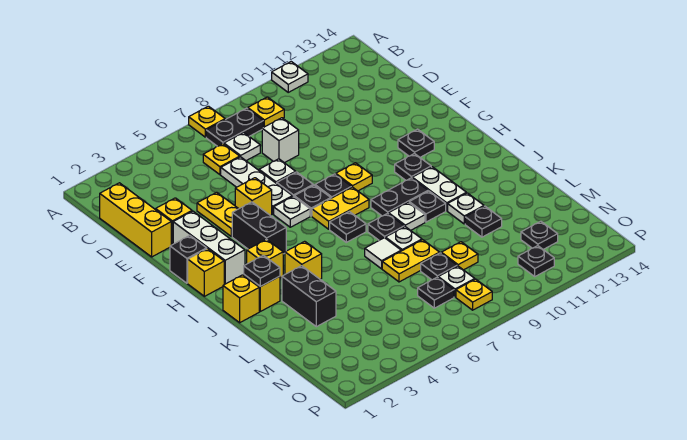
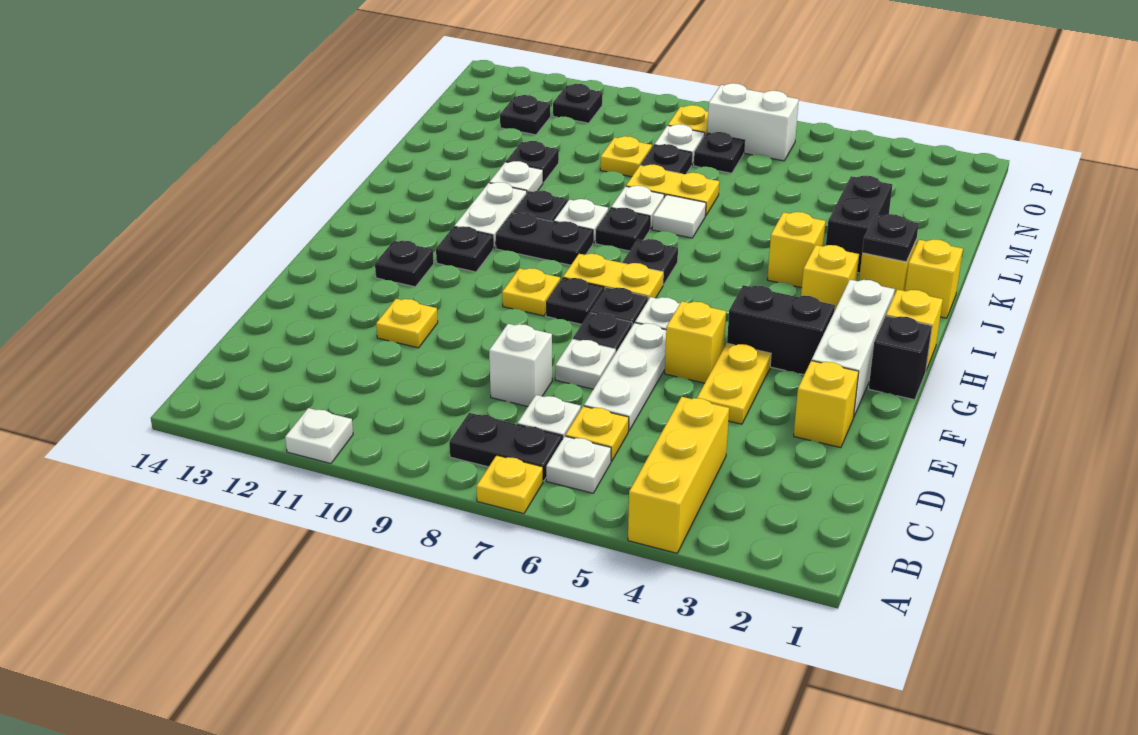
none -> white 1x1 plate [546,436,611,493]
yellow 1x1 plate [247,97,284,127] -> yellow 1x1 plate moved to [376,299,438,348]
yellow 1x3 brick [100,183,171,257] -> yellow 1x3 brick moved to [628,397,729,553]
black 1x2 brick [232,202,286,254] -> black 1x2 brick turned to [727,285,835,375]
none -> white 1x2 brick [707,83,799,161]

